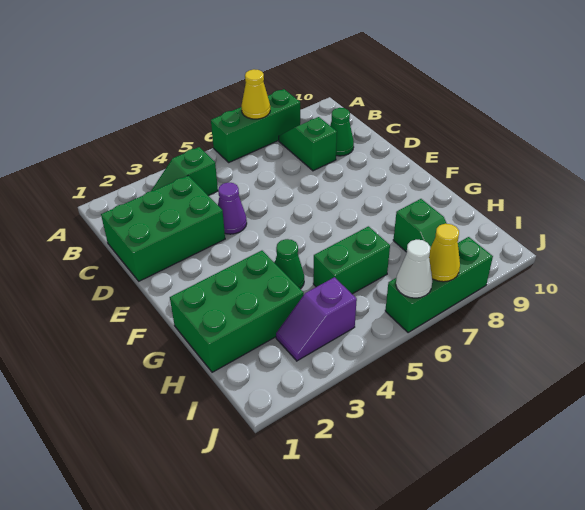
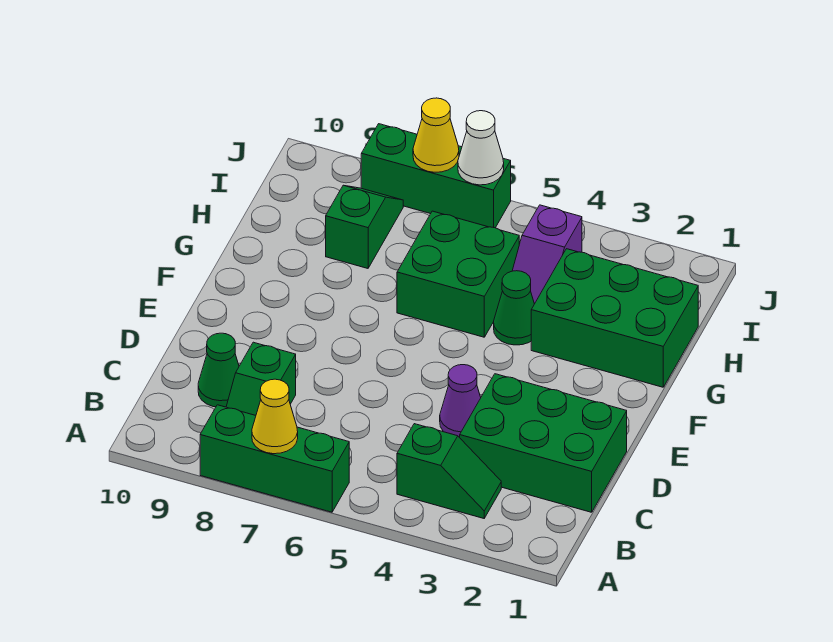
green 1x2 brick [313,226,390,294] -> green 2x2 brick [397,211,519,337]
purple 1x2 slope [276,277,357,361] -> purple 1x2 slope turned to [512,205,582,304]

